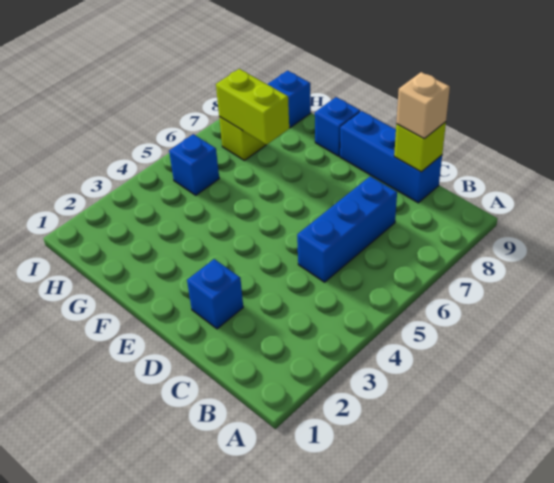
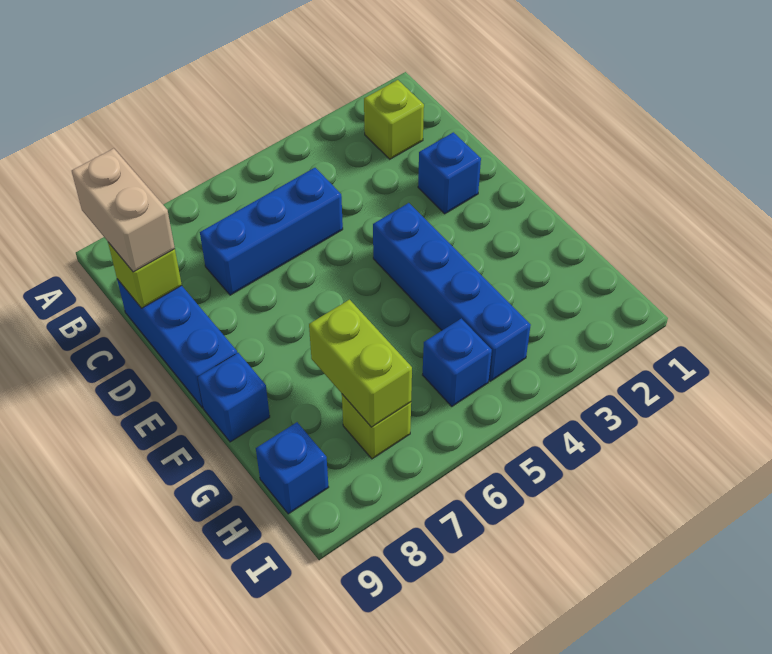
none -> lime 1x1 brick [364,80,424,159]
tan 1x1 brick [396,72,450,139] -> tan 1x2 brick [72,148,175,272]
none -> blue 1x4 brick [373,203,531,381]

